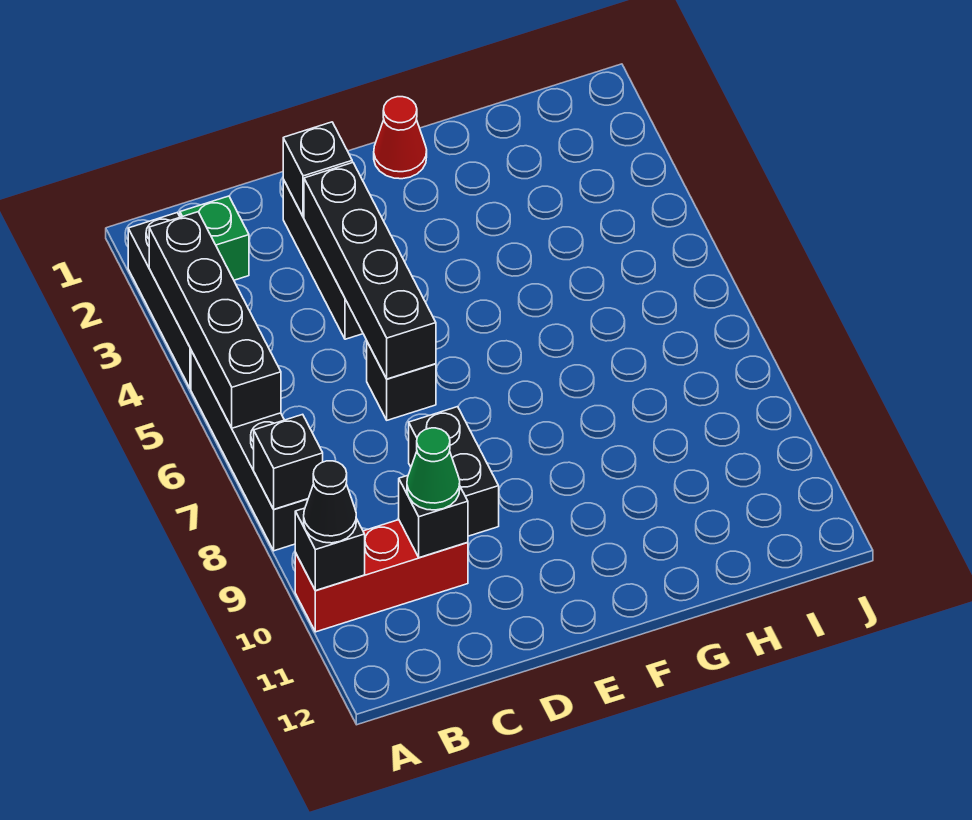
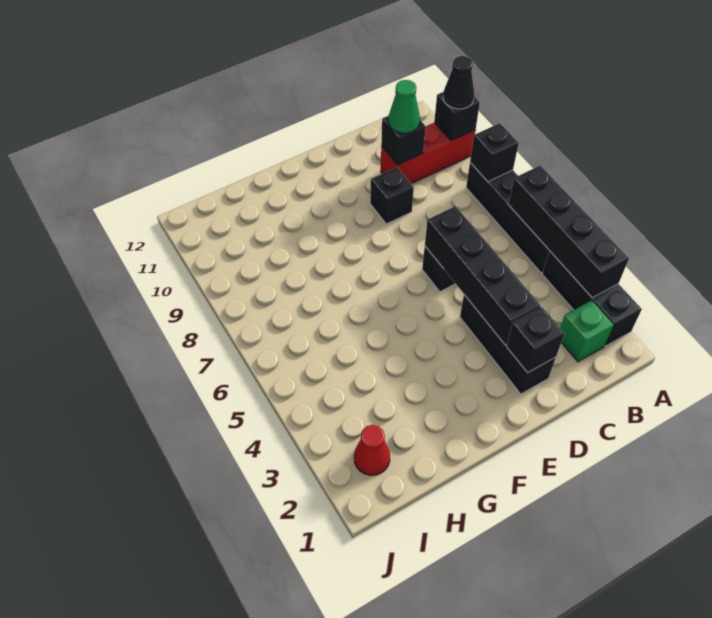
black 1x2 brick [409,407,499,536] -> black 1x1 brick [370,167,414,224]
red 1x1 cone [374,97,427,179] -> red 1x1 cone moved to [354,425,390,475]

